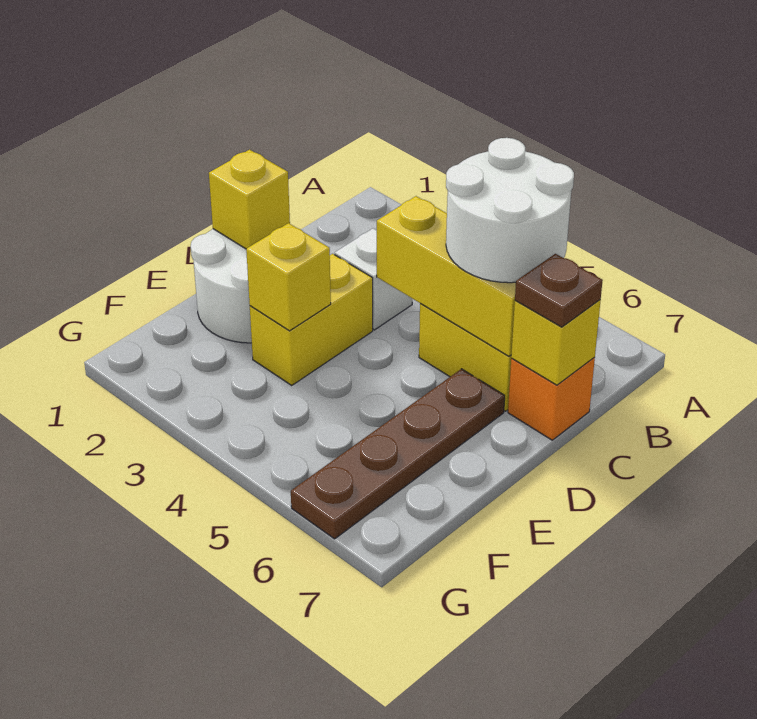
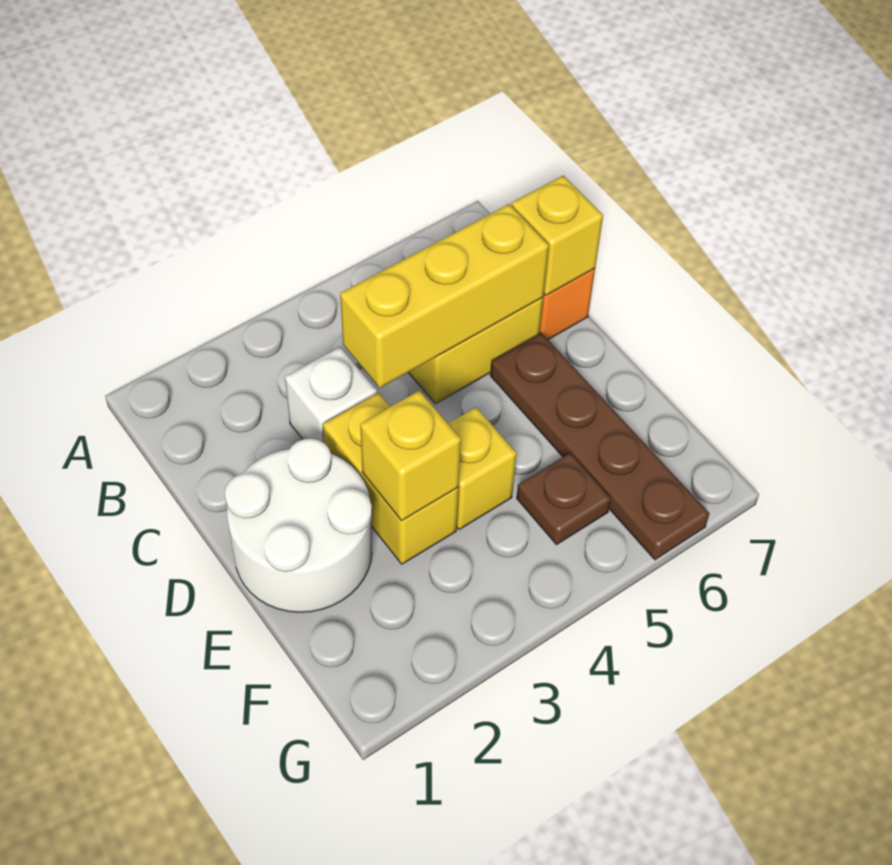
white 2x2 round brick [446,138,574,283] -> none
brown 1x1 plate [515,254,603,327] -> brown 1x1 plate moved to [517,453,611,545]
yellow 1x1 brick [209,150,290,249] -> yellow 1x1 brick moved to [448,407,516,530]

